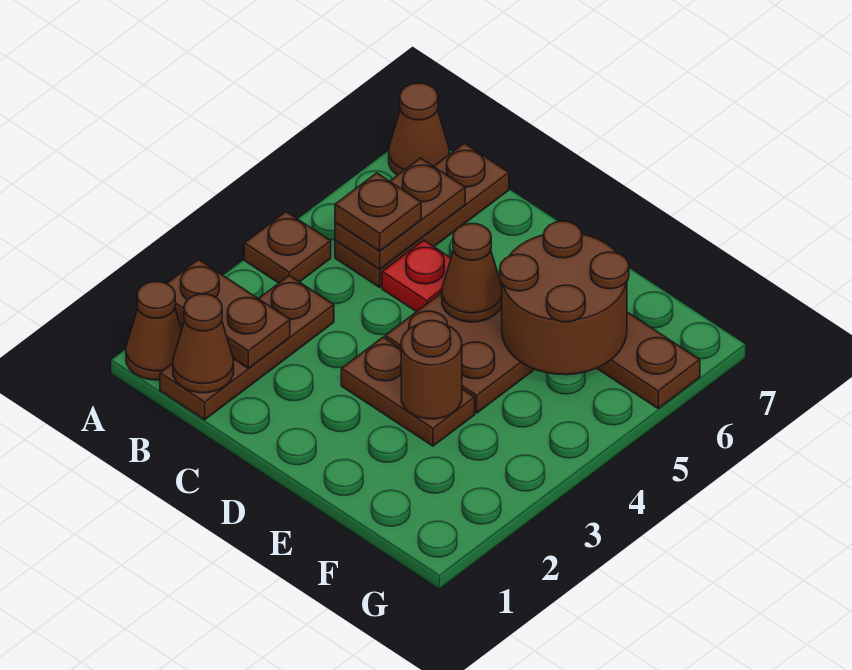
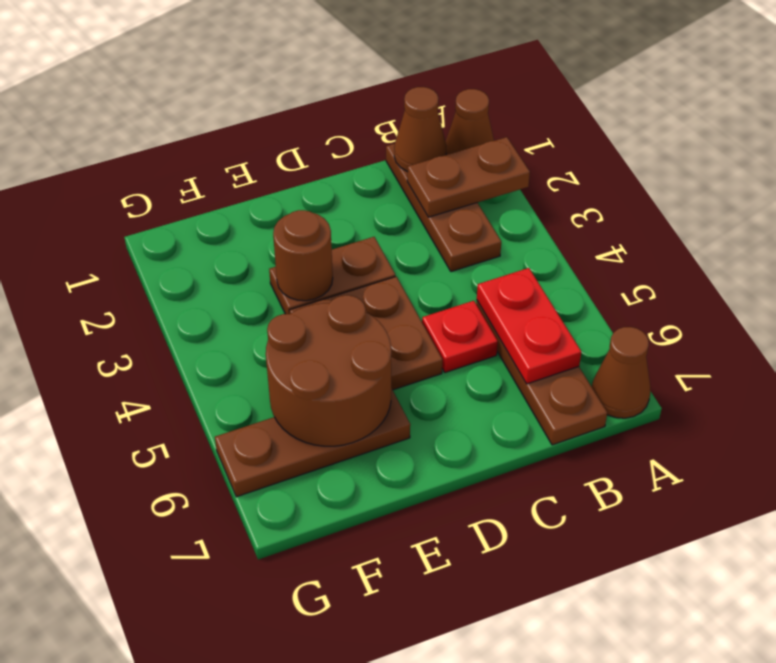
brown 1x1 plate [244,212,331,283] -> none
brown 1x2 plate [335,158,465,269] -> red 1x2 plate [477,268,581,384]
brown 1x1 plate [335,173,421,251] -> none
brown 1x1 cone [442,224,502,322] -> none

